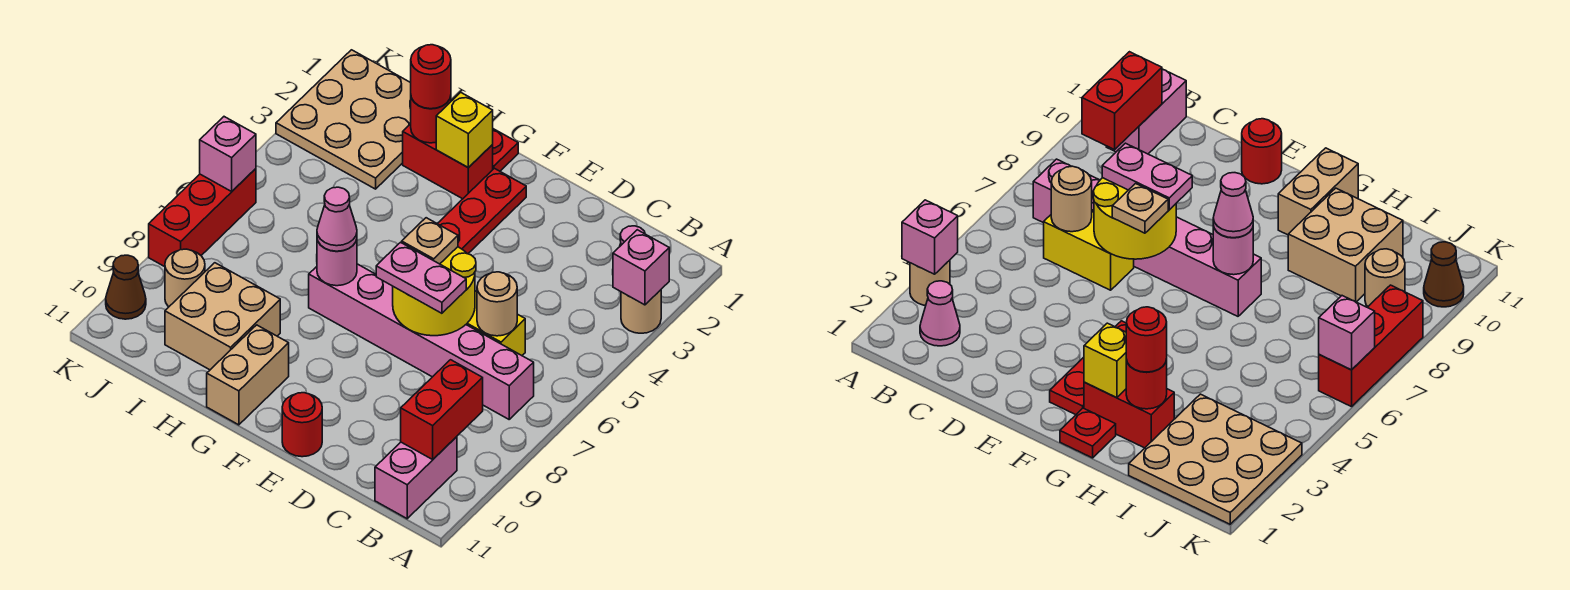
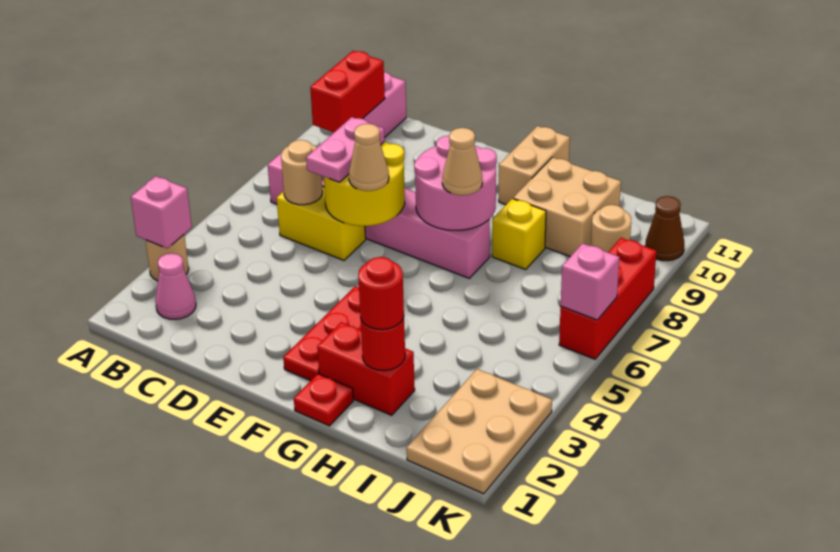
pink 1x2 plate [376,242,466,313] -> pink 1x2 plate turned to [306,117,385,182]
tan 1x1 plate [402,218,458,264] -> tan 1x1 cone [349,124,389,191]
red 1x1 round brick [282,393,322,457] -> none
yellow 1x1 brick [436,92,493,168] -> yellow 1x1 brick moved to [492,199,546,269]
pink 1x1 round brick [317,239,357,286] -> pink 2x2 round brick [414,136,497,230]
pink 1x1 cone [317,187,357,251] -> tan 1x1 cone [442,128,482,195]
tan 3x3 plate [276,50,411,189] -> tan 2x3 plate [407,369,552,494]

